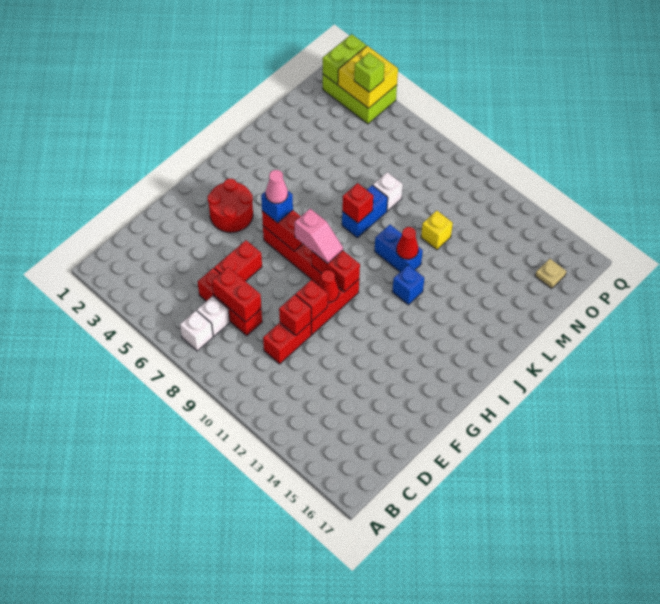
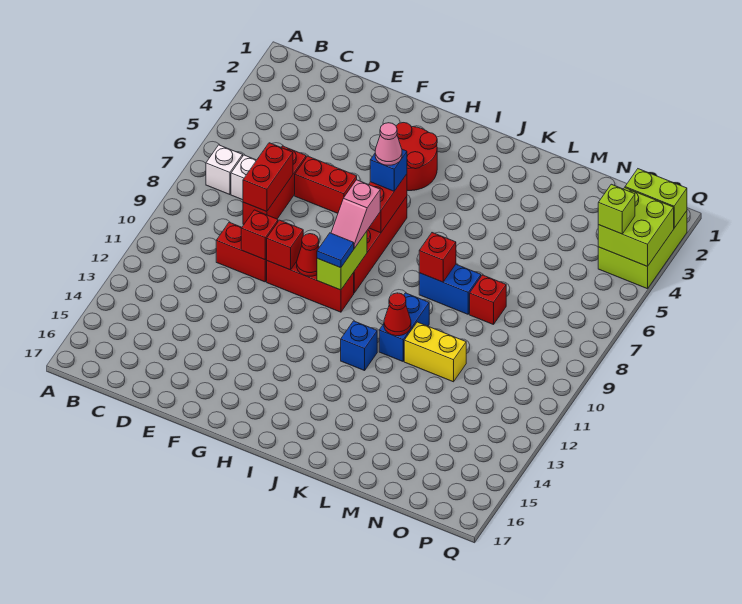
red 1x2 brick [312,251,360,292] -> lime 1x2 brick [317,231,367,290]
none -> blue 1x1 tile [317,233,354,268]
white 1x1 brick [373,172,403,211] -> red 1x1 brick [470,275,506,325]
yellow 1x1 brick [421,211,453,250] -> yellow 1x2 brick [404,322,466,382]
tan 1x1 plate [535,259,566,289] -> none
yellow 2x2 brick [338,46,398,108] -> lime 2x2 brick [598,188,674,266]

